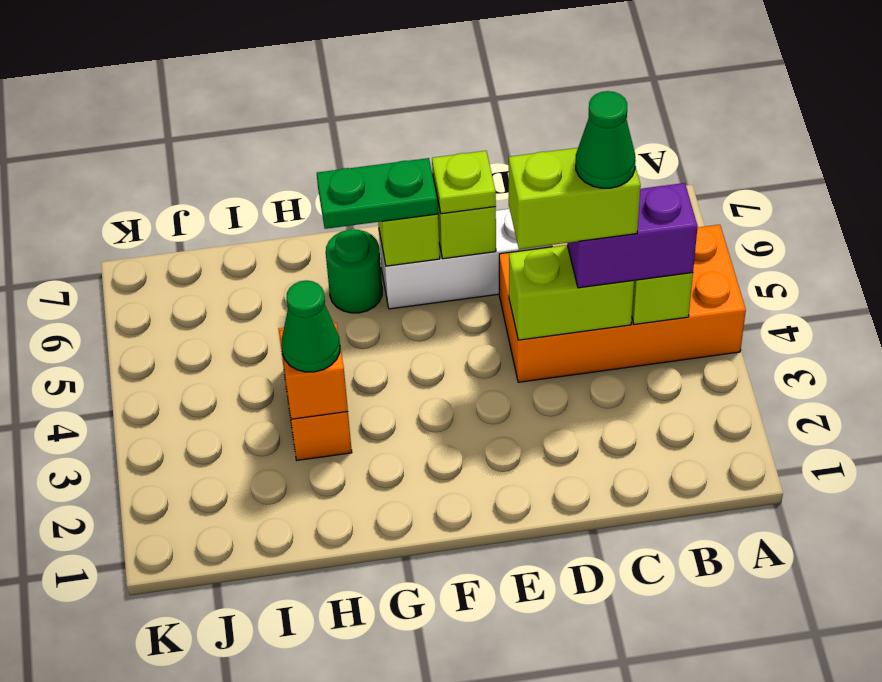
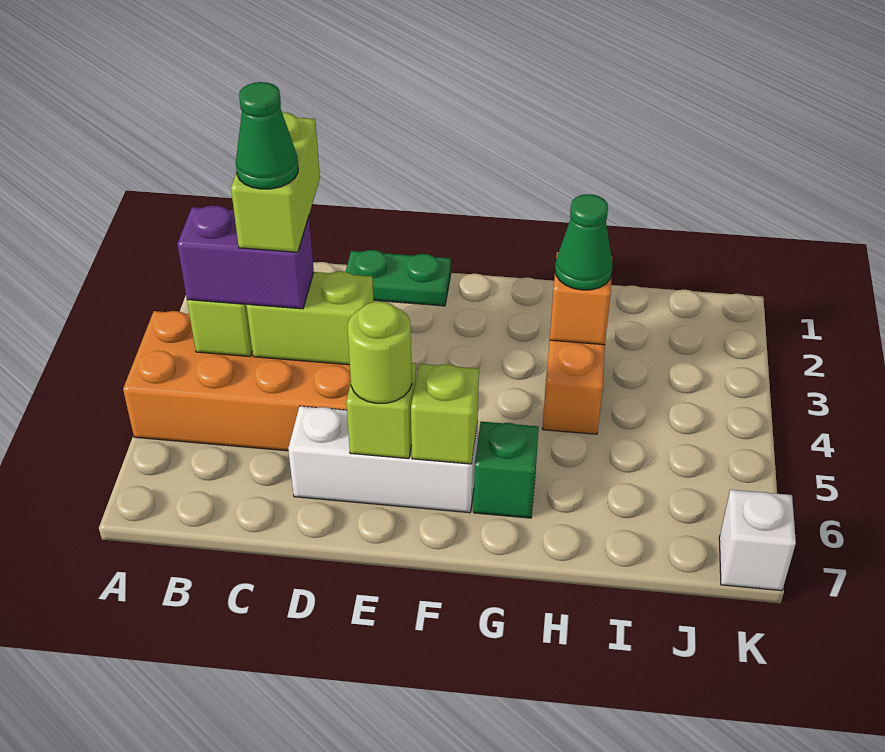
lime 1x2 brick [509,148,641,249] -> lime 1x2 brick turned to [231,112,320,252]
lime 1x1 plate [432,151,496,214] -> lime 1x1 round brick [348,302,412,403]
green 1x2 plate [317,158,438,229] -> green 1x2 plate moved to [346,250,451,306]
green 1x1 round brick [326,229,382,313] -> green 1x1 brick [474,422,539,518]
none -> white 1x1 brick [719,490,796,591]

